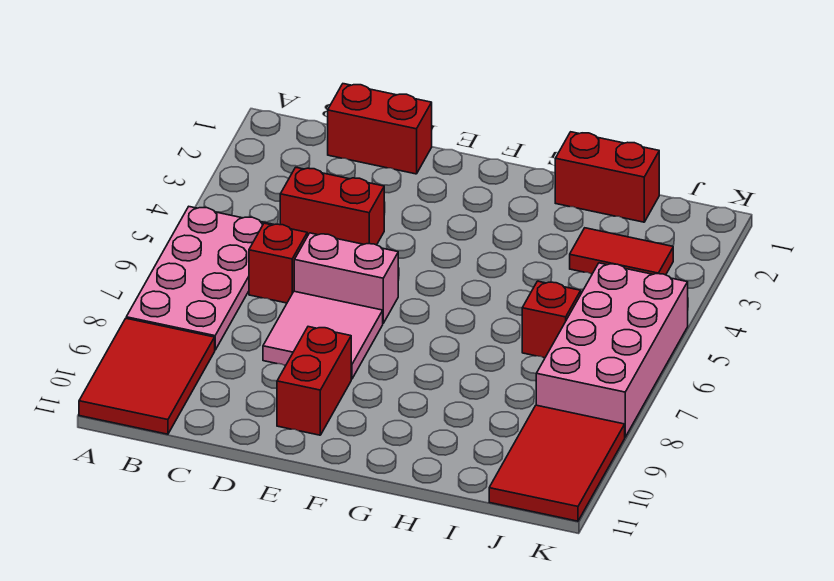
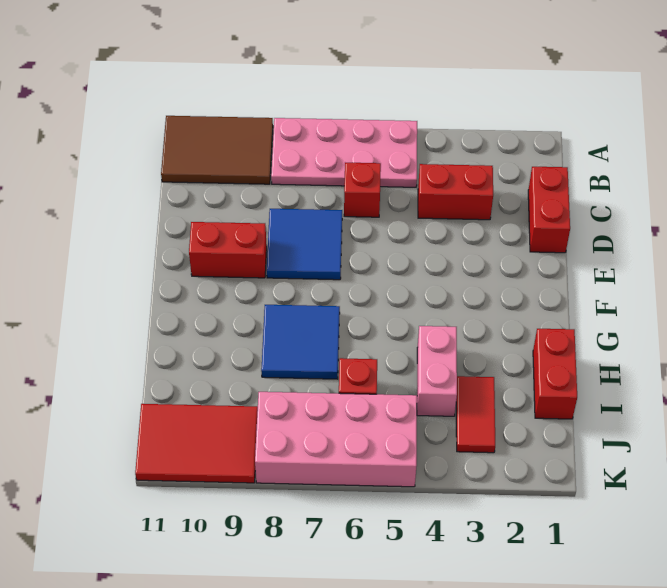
red 2x3 tile [79,318,215,434] -> brown 2x3 tile [161,116,273,184]
red 1x2 brick [280,167,384,245] -> red 1x2 brick turned to [418,164,493,220]
pink 1x2 brick [294,233,398,323] -> pink 1x2 brick moved to [417,326,457,416]
pink 2x2 tile [263,291,383,379] -> blue 2x2 tile [267,209,342,280]
none -> blue 2x2 tile [261,305,340,379]

